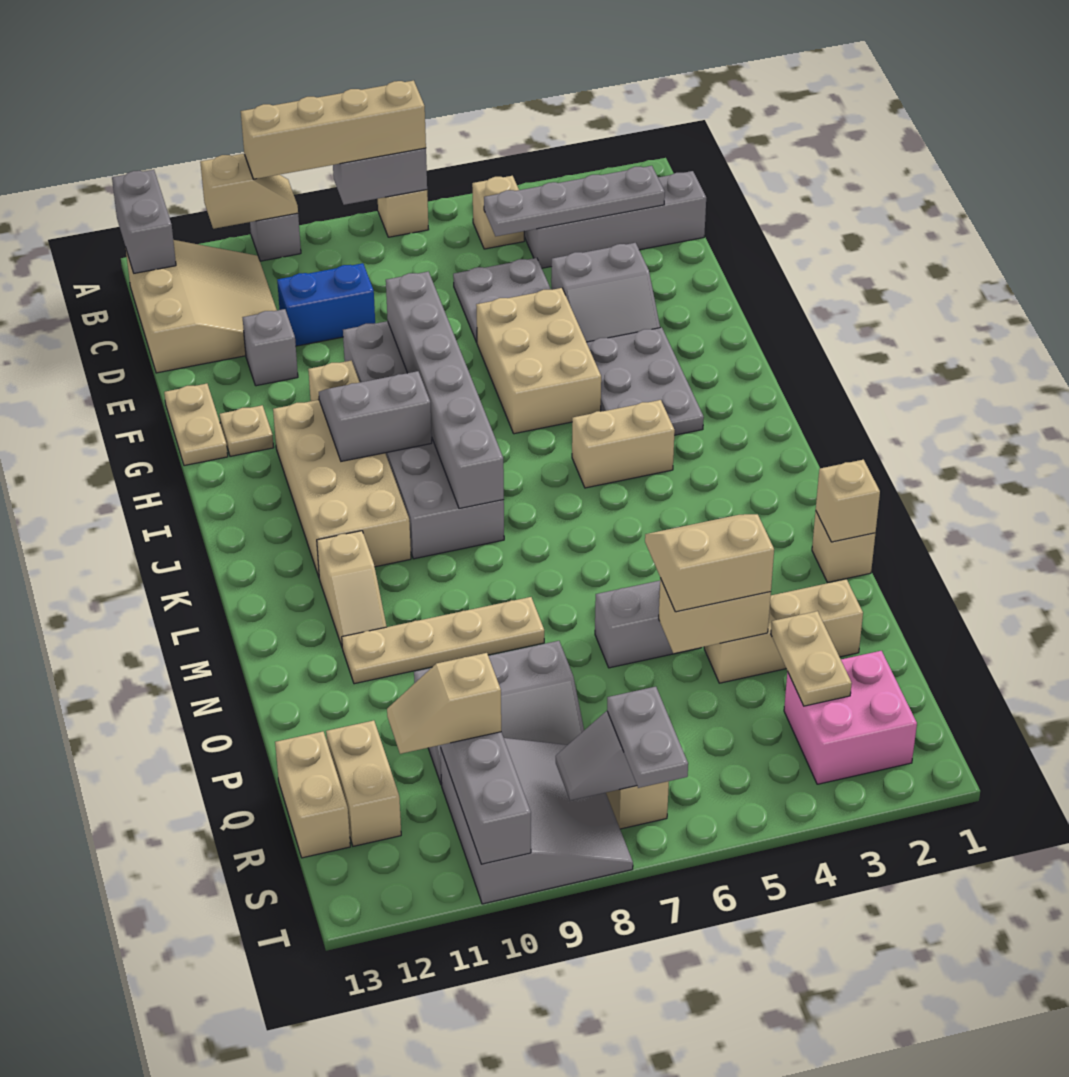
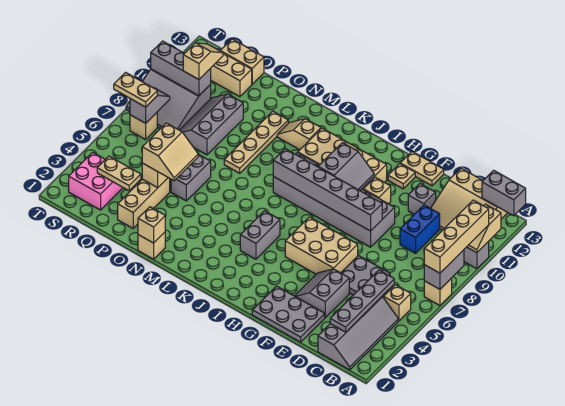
grey 2x3 plate [586,327,704,435] -> grey 2x3 plate moved to [252,286,325,342]
tan 1x2 brick [572,400,675,488] -> grey 1x2 brick [240,211,280,259]
grey 1x2 plate [607,687,688,788] -> tan 1x2 plate [114,72,157,107]

